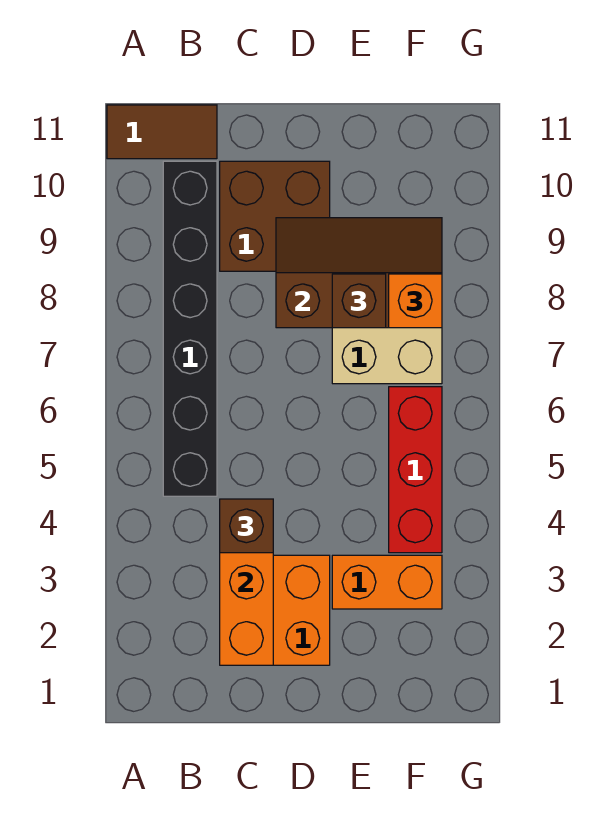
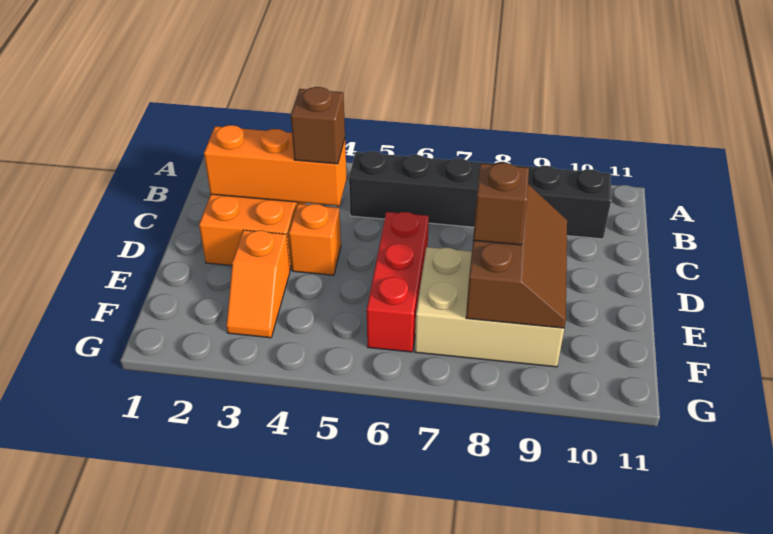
brown 1x2 tile [107,105,217,159] -> none
brown 2x2 brick [220,161,330,271] -> none
orange 1x2 brick [332,555,442,609] -> orange 1x2 slope [226,230,290,338]
red 1x3 brick [389,387,442,553] -> red 1x3 brick turned to [367,212,429,352]
orange 1x1 brick [389,274,442,328] -> orange 1x1 brick moved to [289,204,341,275]

